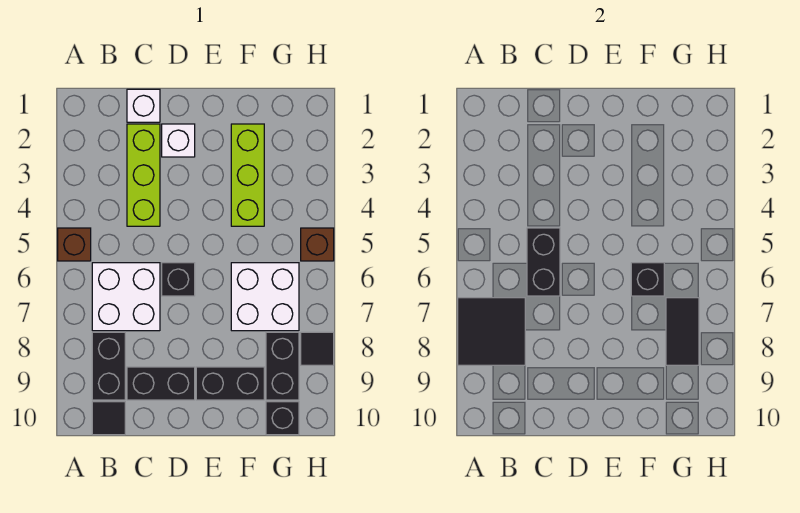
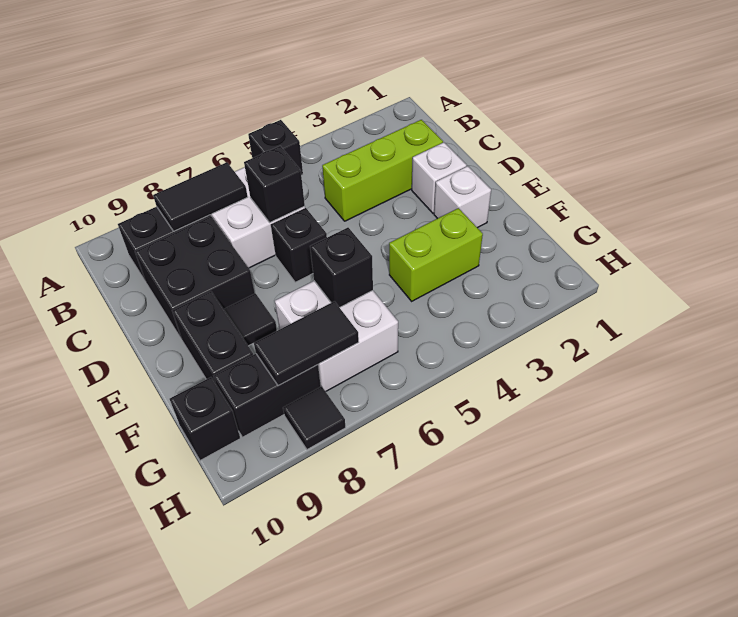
brown 1x1 brick [58,228,91,261] -> black 1x1 brick [248,120,303,175]
black 2x2 tile [458,298,525,365] -> black 1x2 tile [153,162,248,231]
black 1x1 tile [92,402,125,435] -> black 1x1 tile moved to [224,293,277,346]
white 1x1 brick [127,89,160,122] -> white 1x1 brick moved to [434,166,491,228]
black 1x2 brick [527,228,560,296] -> black 1x1 brick [244,146,305,222]
black 1x2 brick [127,367,195,400] -> black 2x2 brick [135,217,255,338]
lime 1x3 brick [231,124,264,226] -> lime 1x2 brick [389,208,483,301]
brown 1x1 brick [301,228,334,261] -> none

